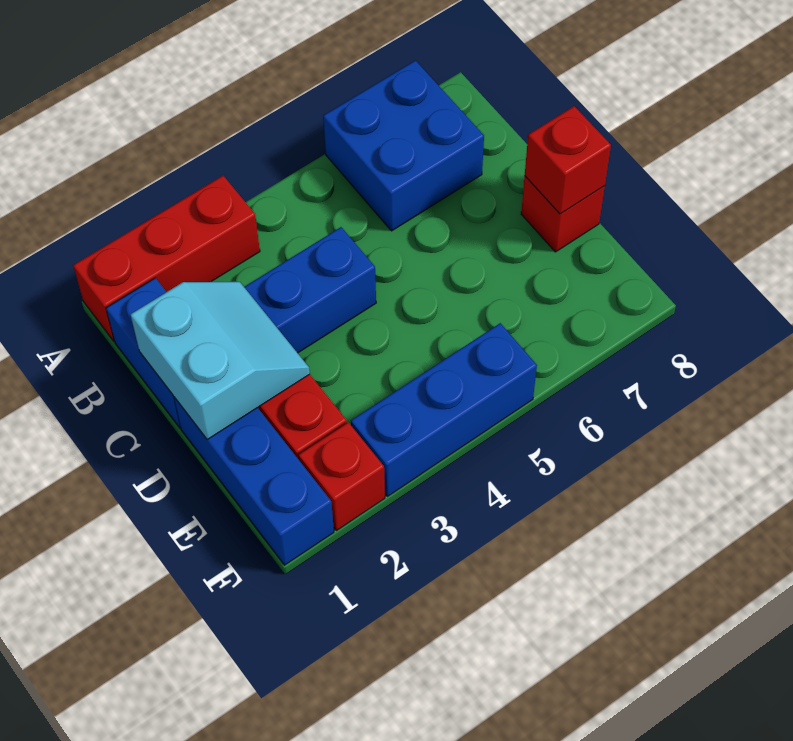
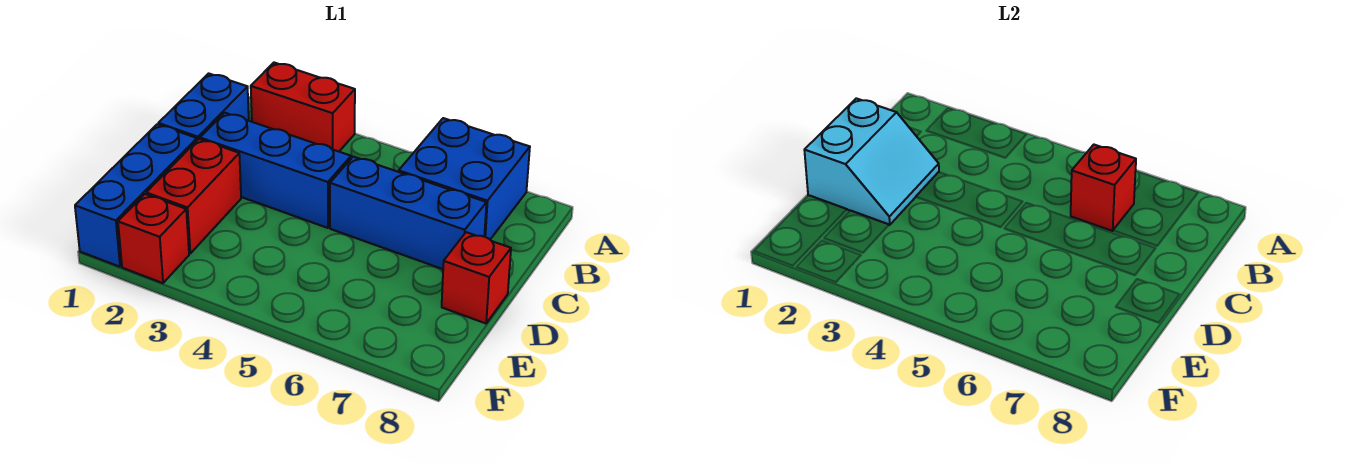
red 1x3 brick [73,176,260,341] -> red 1x2 brick [251,63,355,151]
red 1x1 brick [525,106,611,214] -> red 1x1 brick moved to [1071,145,1136,231]
blue 1x3 brick [351,323,537,496] -> blue 1x3 brick moved to [330,157,486,269]

